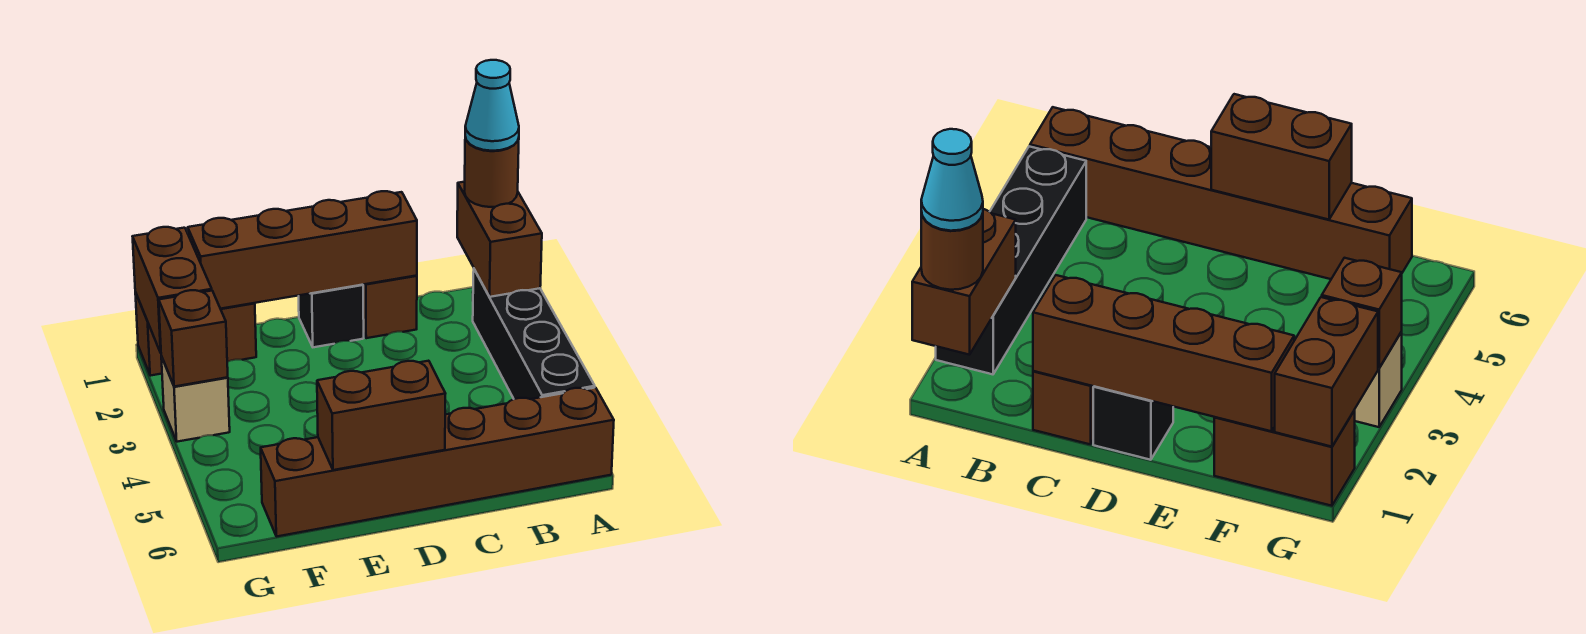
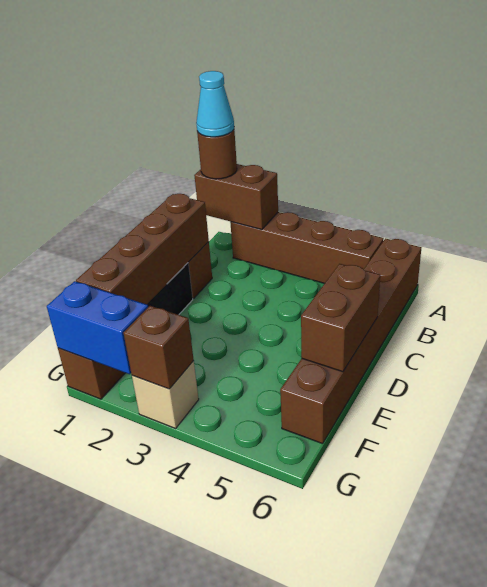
black 1x4 brick [473,269,595,399] -> brown 1x4 brick [230,212,384,283]
brown 1x2 brick [133,227,212,353] -> blue 1x2 brick [47,281,148,374]

